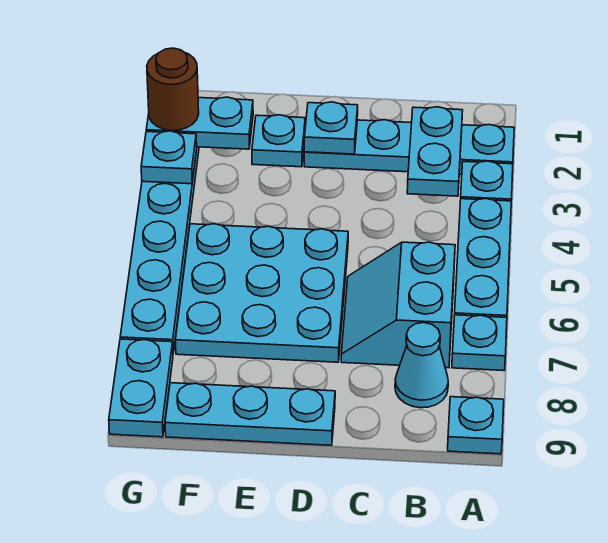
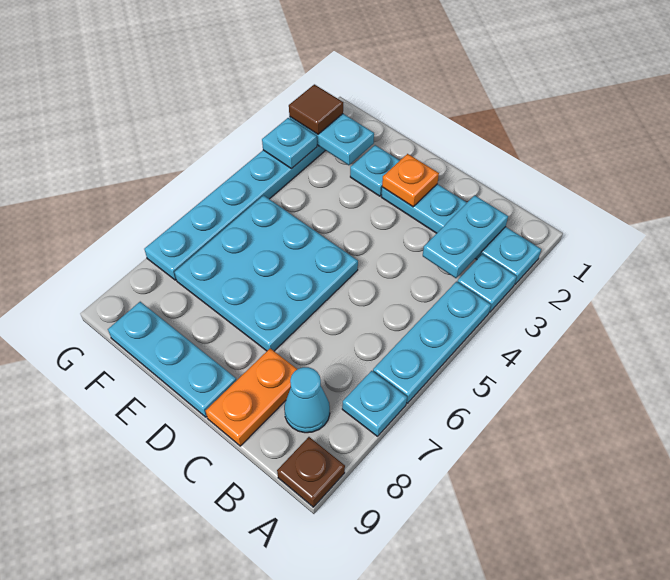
cyan 1x1 plate [448,397,504,454] -> brown 1x1 plate [277,437,345,507]
cyan 2x2 slope [341,242,455,368] -> none
none -> orange 1x2 plate [206,348,297,446]
cyan 1x1 plate [304,102,358,154] -> orange 1x1 plate [382,154,439,207]
brown 1x1 round brick [147,48,199,130] -> brown 1x1 tile [289,84,343,134]
cyan 1x2 plate [109,339,173,437] -> none

